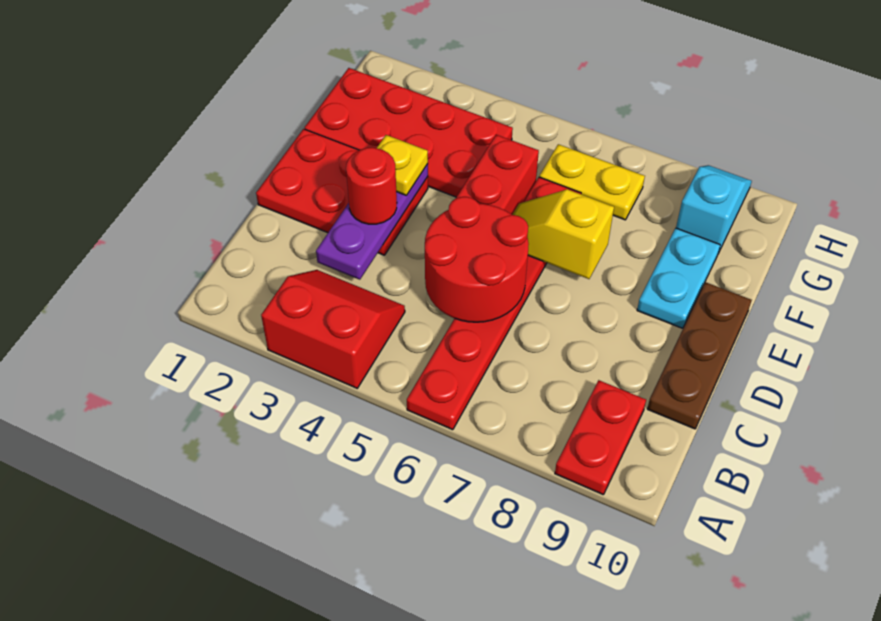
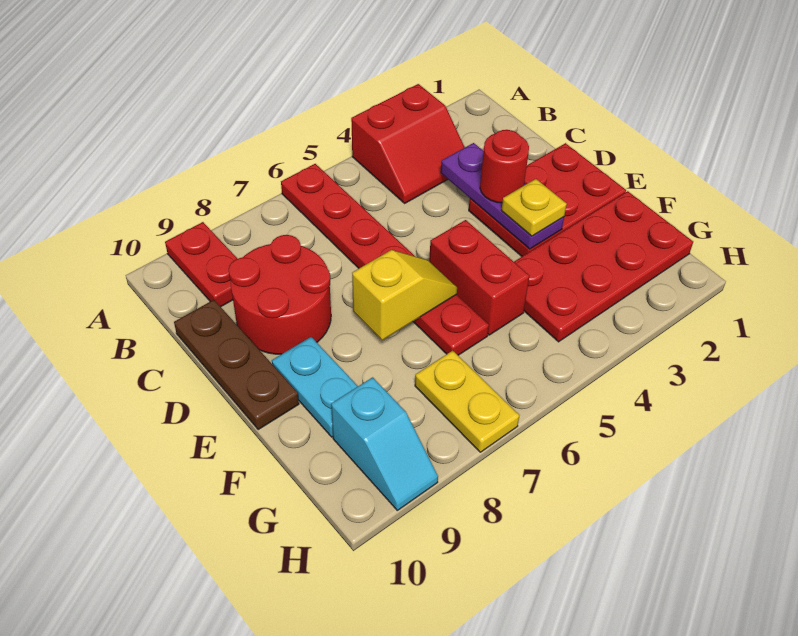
red 2x2 round brick [425,197,529,322] -> red 2x2 round brick moved to [229,235,331,354]
yellow 1x2 plate [539,144,645,220] -> yellow 1x2 plate turned to [415,351,519,452]

